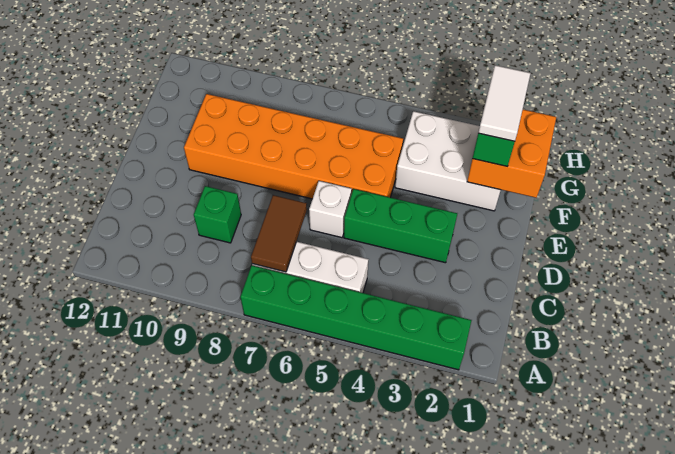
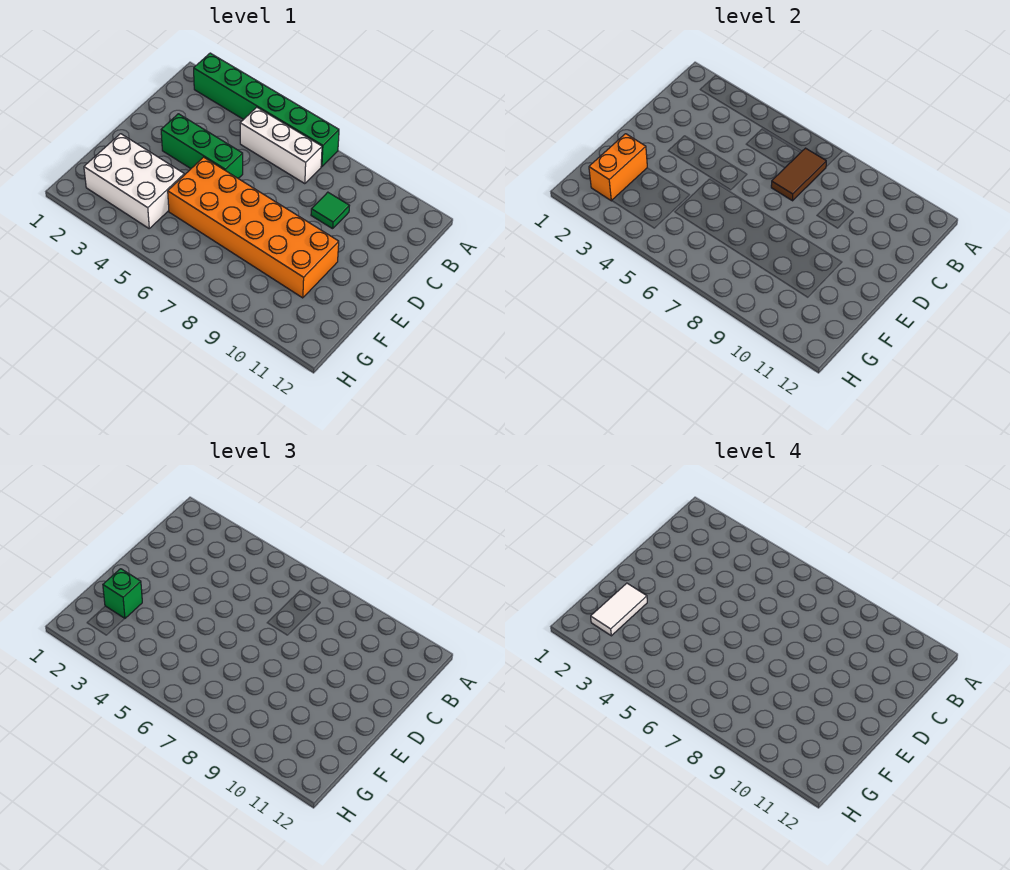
green 1x1 brick [194,186,241,243] -> green 1x1 tile [311,192,349,229]
white 1x1 brick [309,181,352,238] -> none
orange 2x2 brick [467,110,556,198] -> orange 1x2 brick [589,134,647,201]

